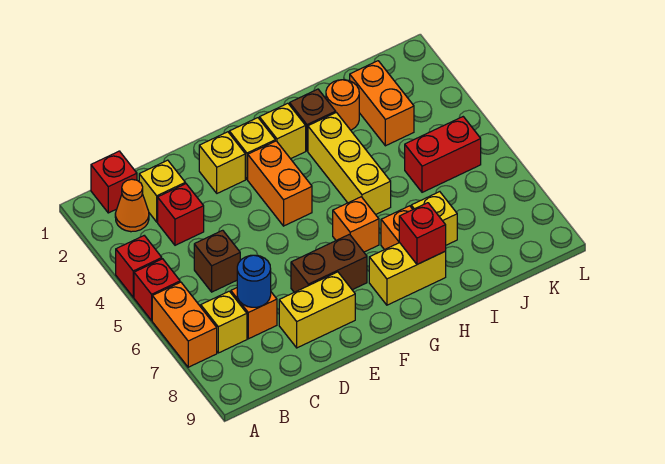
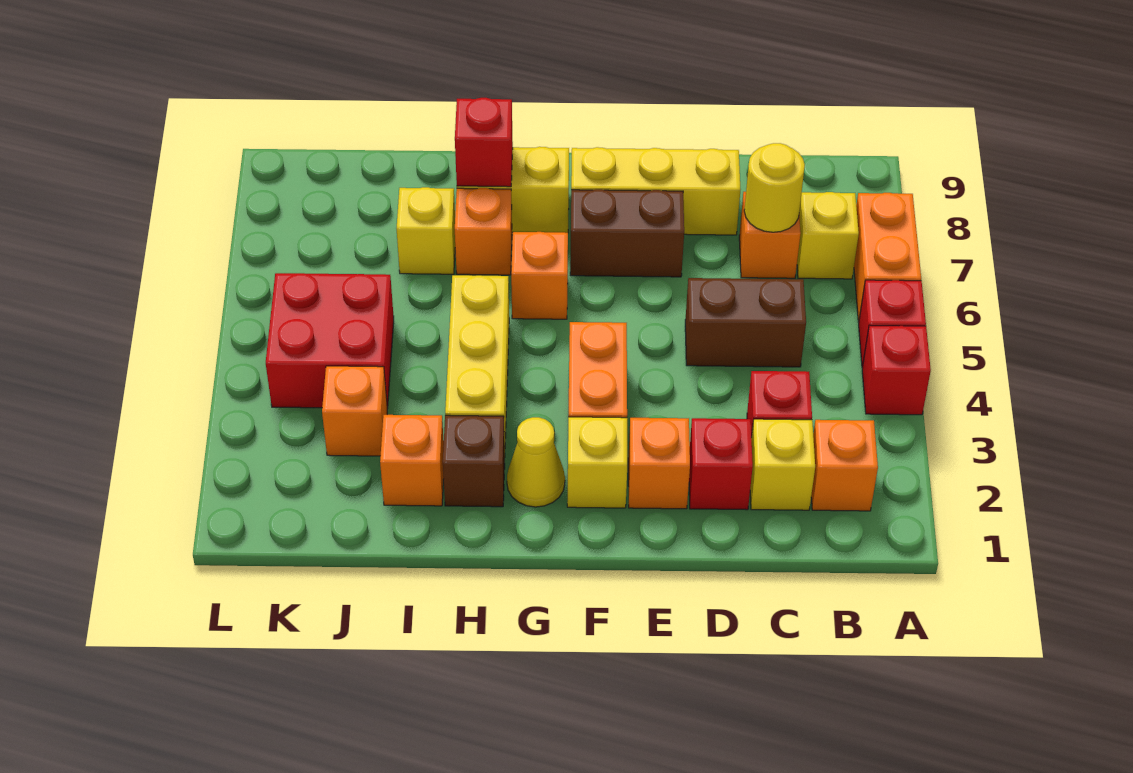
red 1x1 brick [91,151,137,213] -> red 1x1 brick moved to [689,418,753,510]
orange 1x1 cone [115,179,149,232] -> orange 1x1 brick [811,420,878,511]
brown 1x1 brick [194,230,240,292] -> brown 1x2 brick [685,278,806,367]
blue 1x1 round brick [237,255,271,307] -> yellow 1x1 round brick [744,143,805,232]
yellow 1x2 brick [279,272,355,348] -> yellow 1x3 brick [571,147,741,235]
yellow 1x1 brick [199,132,245,193] -> orange 1x1 brick [628,418,690,509]
yellow 1x1 brick [259,103,306,159] -> yellow 1x1 cone [507,417,565,507]
orange 1x1 round brick [326,80,359,130] -> orange 1x1 brick [380,415,444,506]
orange 1x2 brick [350,61,414,146] -> orange 1x1 brick [322,366,387,456]
red 1x2 brick [405,117,481,192] -> red 2x2 brick [266,273,394,408]

